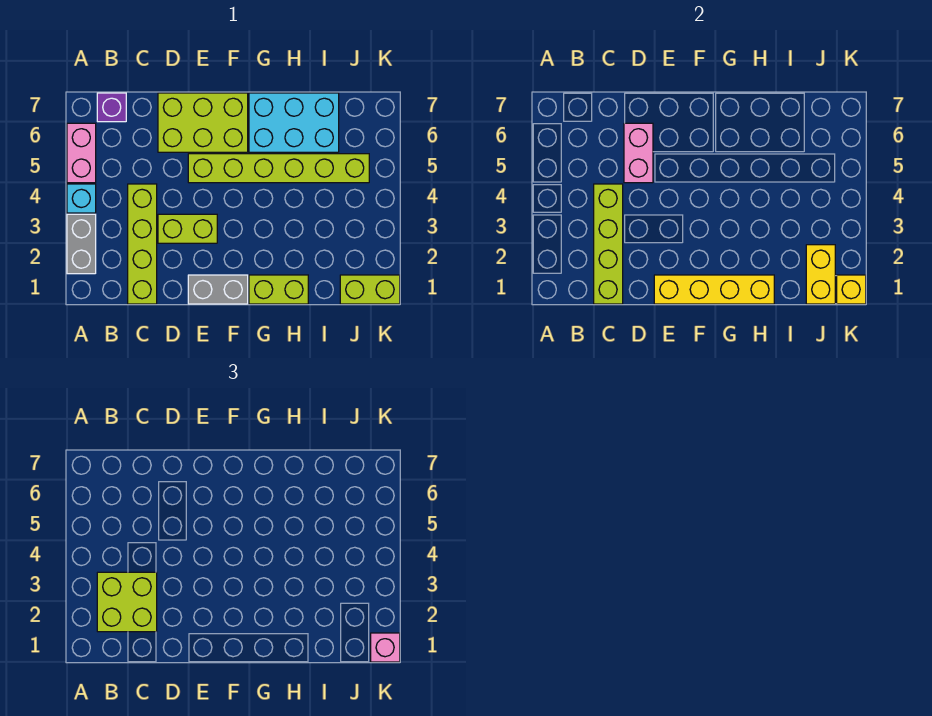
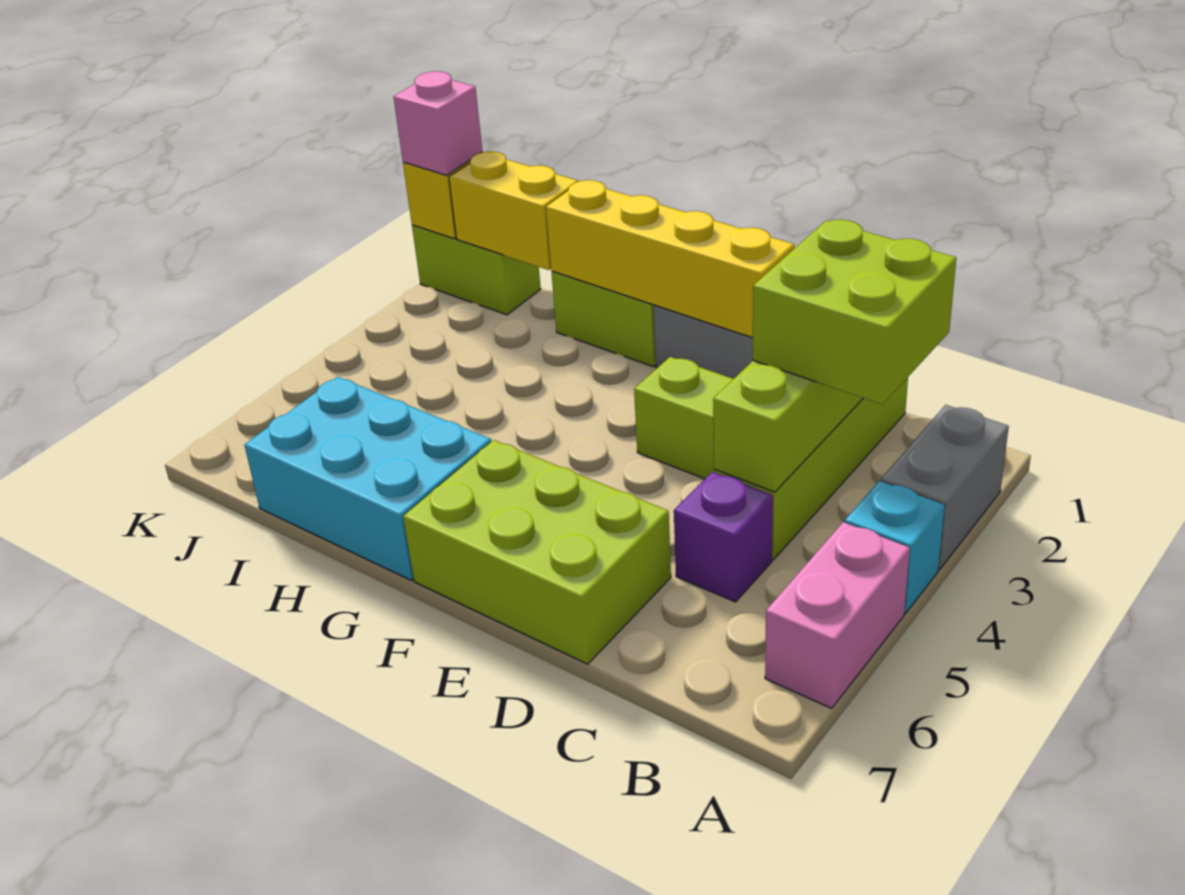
purple 1x1 brick [97,93,126,122] -> purple 1x1 brick moved to [674,472,773,602]
pink 1x2 brick [624,123,653,183] -> none
lime 1x6 brick [188,154,369,183] -> none
yellow 1x2 brick [806,245,835,304] -> yellow 1x2 brick turned to [449,151,579,270]

